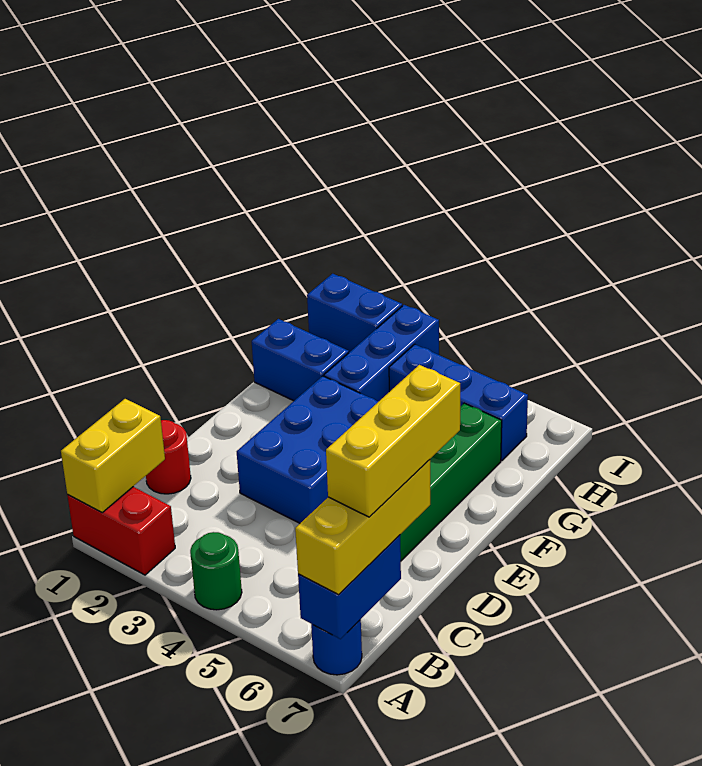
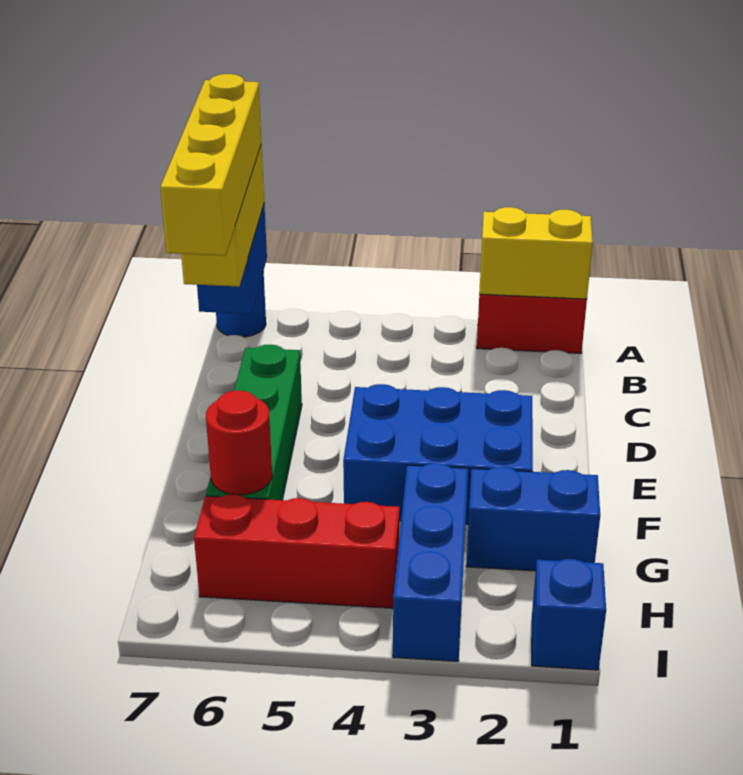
yellow 1x2 brick [61,399,165,512] -> yellow 1x2 brick turned to [479,207,593,299]
green 1x1 round brick [190,532,242,610] -> none
yellow 1x3 brick [326,365,460,517] -> yellow 1x4 brick [160,74,261,256]
red 1x1 round brick [146,420,191,494] -> red 1x1 round brick moved to [206,390,272,495]
blue 2x3 brick [237,376,378,523] -> blue 2x3 brick turned to [343,384,533,524]
blue 1x3 brick [389,344,528,461] -> red 1x3 brick [194,494,400,608]
blue 1x2 brick [307,274,402,352] -> blue 1x1 brick [532,559,606,670]

